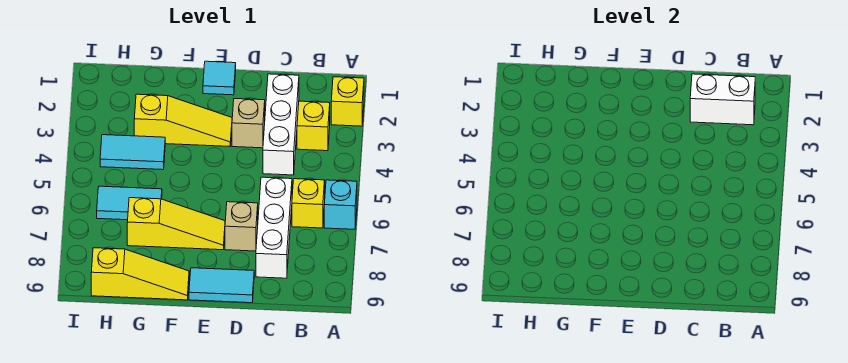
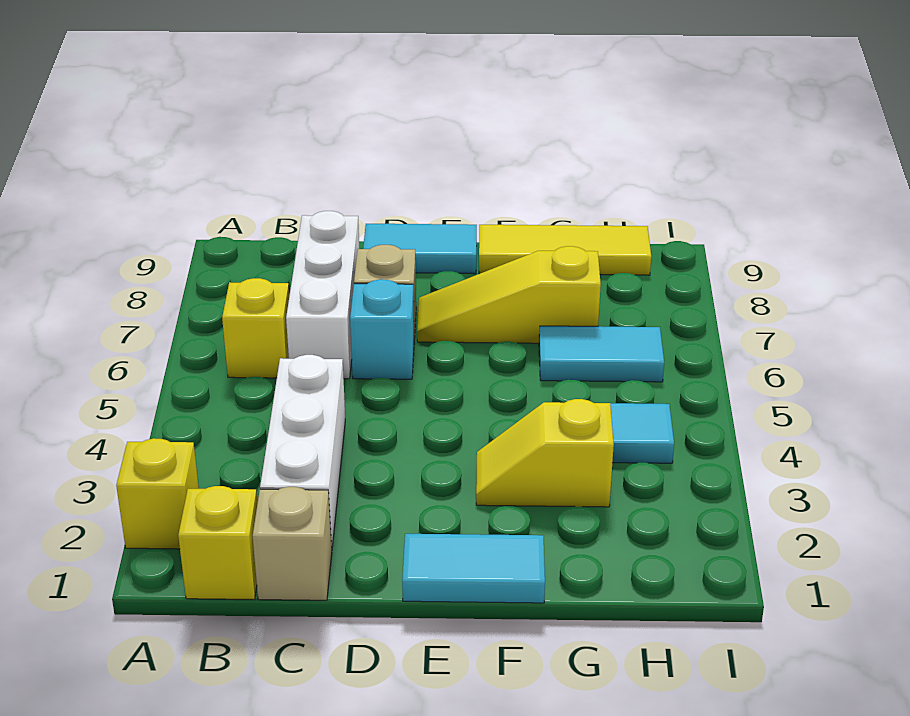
cyan 1x1 brick [324,180,357,229] -> cyan 1x1 brick moved to [350,279,414,379]
white 1x2 brick [690,74,755,125] -> none
yellow 1x1 brick [297,101,330,151] -> yellow 1x1 brick moved to [178,486,257,599]
tan 1x1 brick [232,99,265,148] -> tan 1x1 brick moved to [253,487,332,600]
cyan 1x1 tile [203,61,236,95] -> cyan 1x2 tile [402,534,545,603]
yellow 1x3 slope [134,94,232,146] -> yellow 1x2 slope [476,399,614,507]
yellow 1x3 slope [91,248,189,300] -> yellow 1x3 tile [479,225,651,275]

